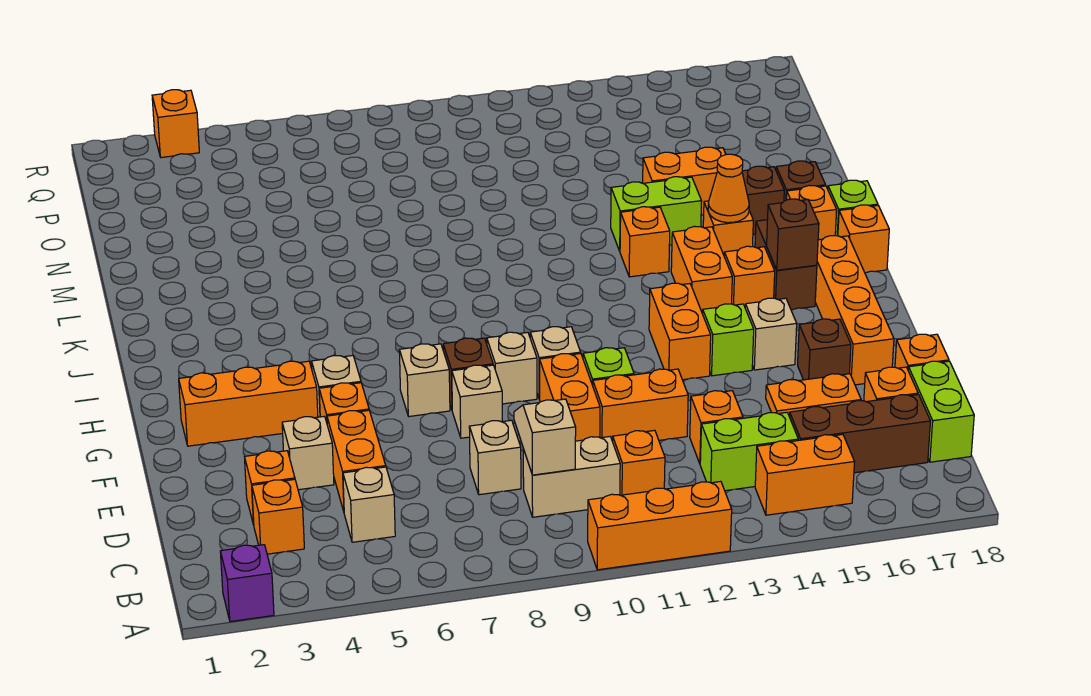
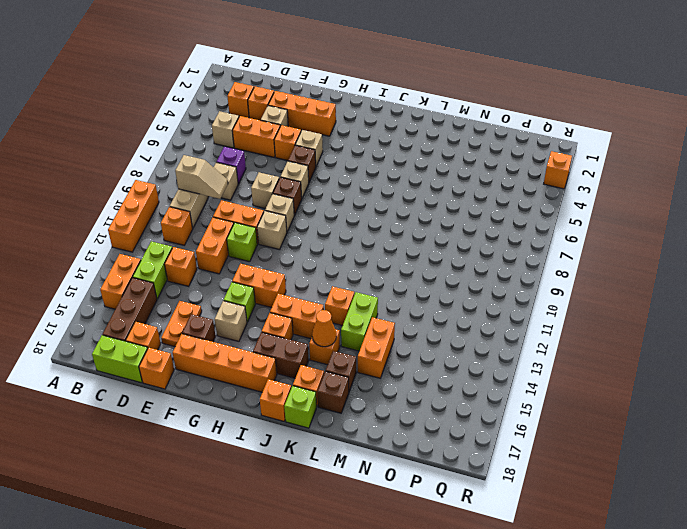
purple 1x1 brick [220,545,274,622] -> purple 1x1 brick moved to [217,147,246,184]
orange 1x3 brick [179,361,318,446] -> orange 1x3 brick turned to [268,91,336,136]
brown 1x1 brick [767,199,819,270] -> brown 1x1 brick moved to [288,145,316,182]

